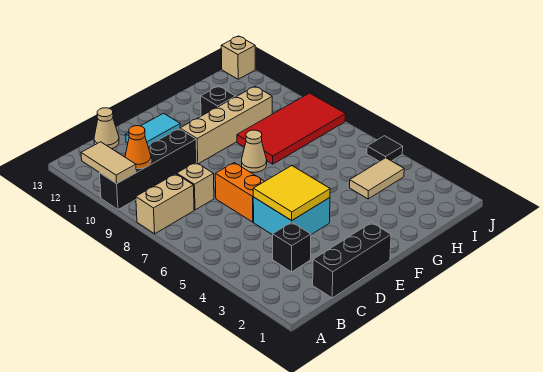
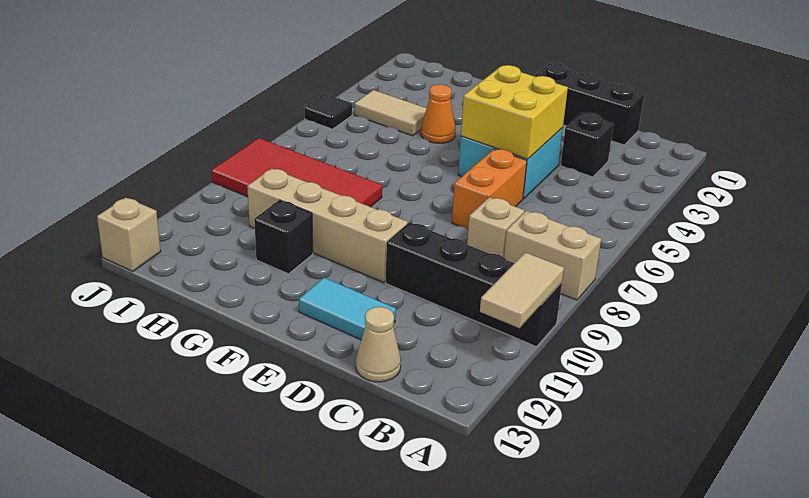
orange 1x1 cone [125,126,151,169] -> orange 1x1 cone moved to [421,84,455,143]
yellow 2x2 tile [253,165,330,220] -> yellow 2x2 brick [461,65,568,159]
tan 1x1 cone [242,130,267,172] -> none

